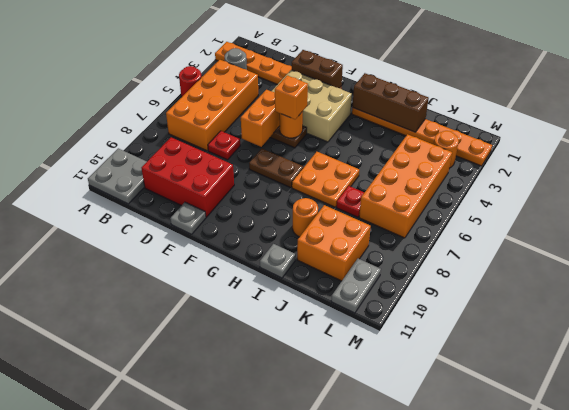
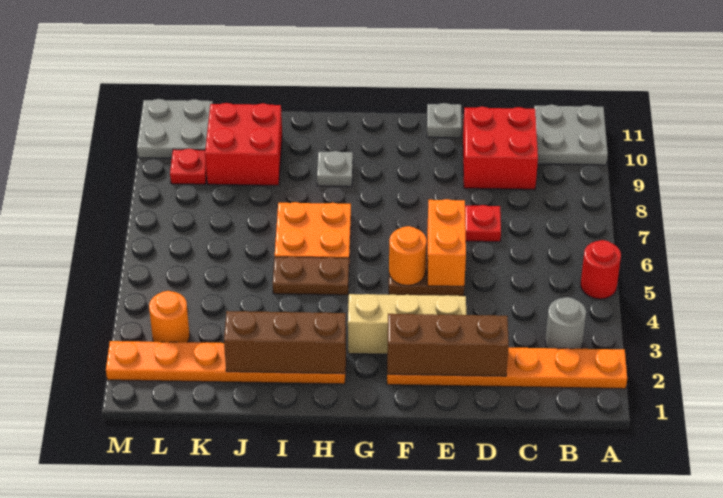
orange 2x4 brick [166,60,258,151] -> none
red 2x3 brick [142,137,234,217] -> red 2x2 brick [463,107,538,189]
brown 1x2 brick [292,50,343,88] -> brown 1x3 brick [387,314,509,376]
tan 2x3 brick [272,70,352,142] -> tan 1x3 brick [348,294,466,354]
orange 1x1 brick [275,75,308,119] -> none
brown 1x2 plate [249,149,303,188] -> brown 1x2 plate moved to [273,257,349,295]
orange 1x1 round brick [293,198,318,237] -> none
grey 1x1 plate [260,244,296,278] -> grey 1x1 plate moved to [317,151,353,187]
red 1x1 plate [336,186,364,217] -> red 1x1 plate moved to [170,149,207,184]
orange 2x2 brick [297,205,371,281] -> red 2x2 brick [205,103,282,185]
orange 2x4 brick [359,134,452,238] -> none
grey 1x2 plate [331,259,381,313] -> grey 2x2 plate [137,99,213,158]

